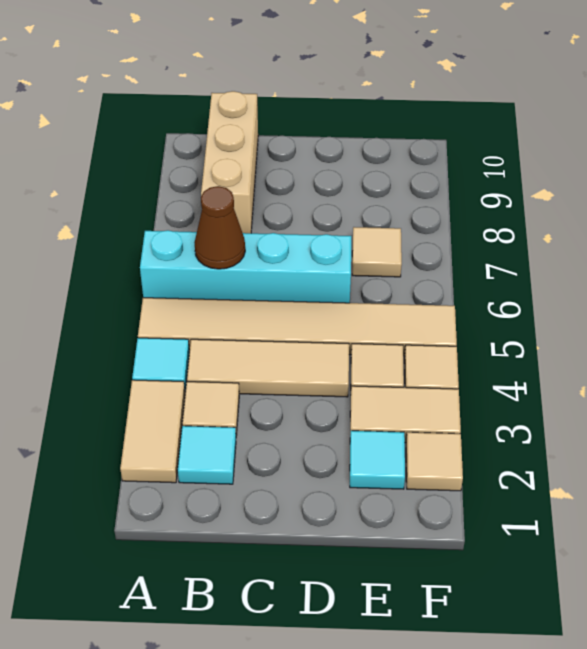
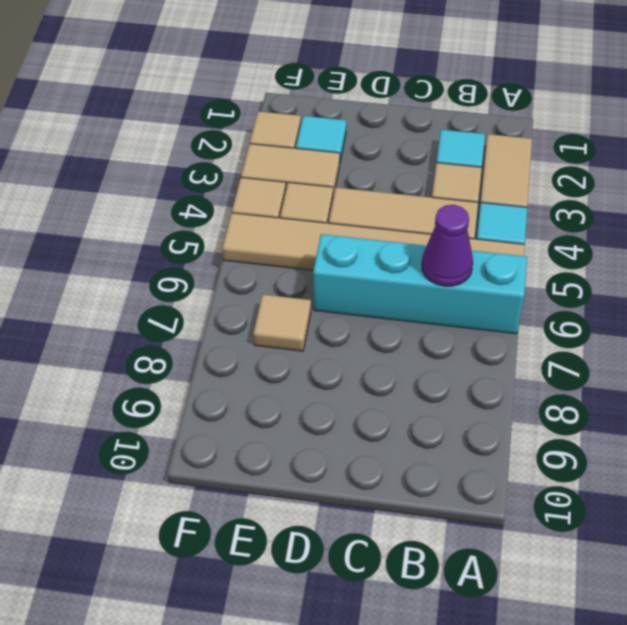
brown 1x1 cone [194,186,245,269] -> purple 1x1 cone [422,205,473,286]
tan 1x3 brick [201,91,258,233] -> none

